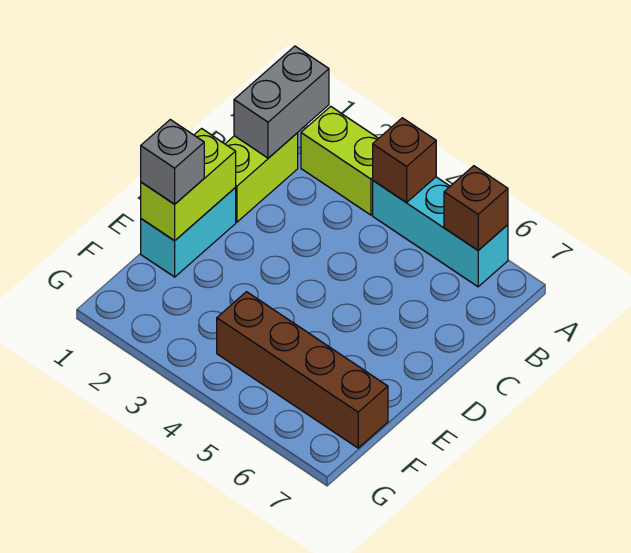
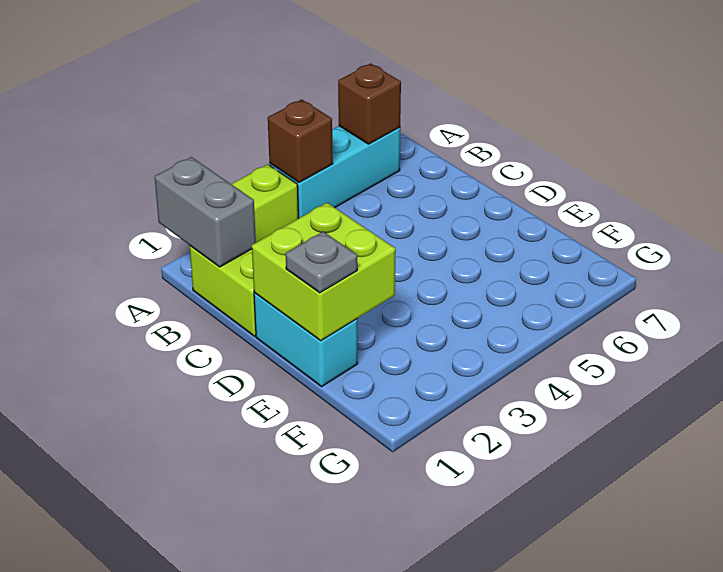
lime 1x2 brick [141,129,236,240] -> lime 2x2 brick [252,203,396,341]
grey 1x1 brick [141,120,204,204] -> grey 1x1 plate [286,232,357,293]
brown 1x4 brick [217,292,388,448] -> none

